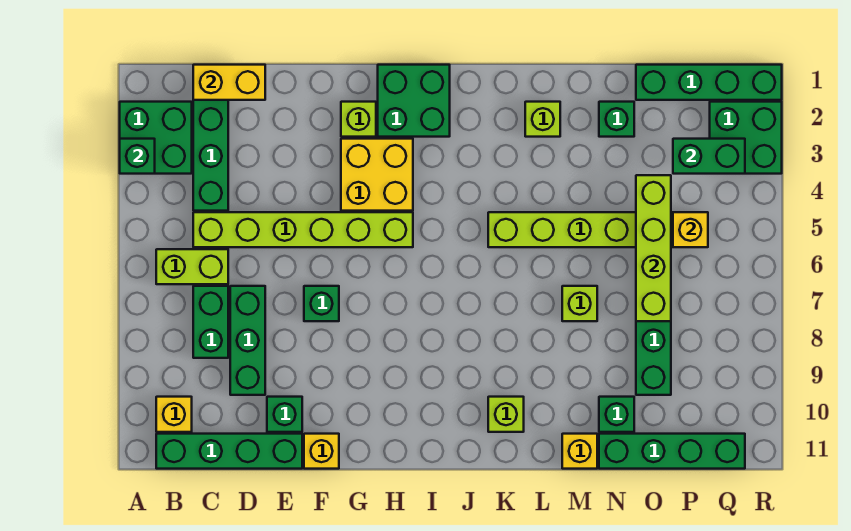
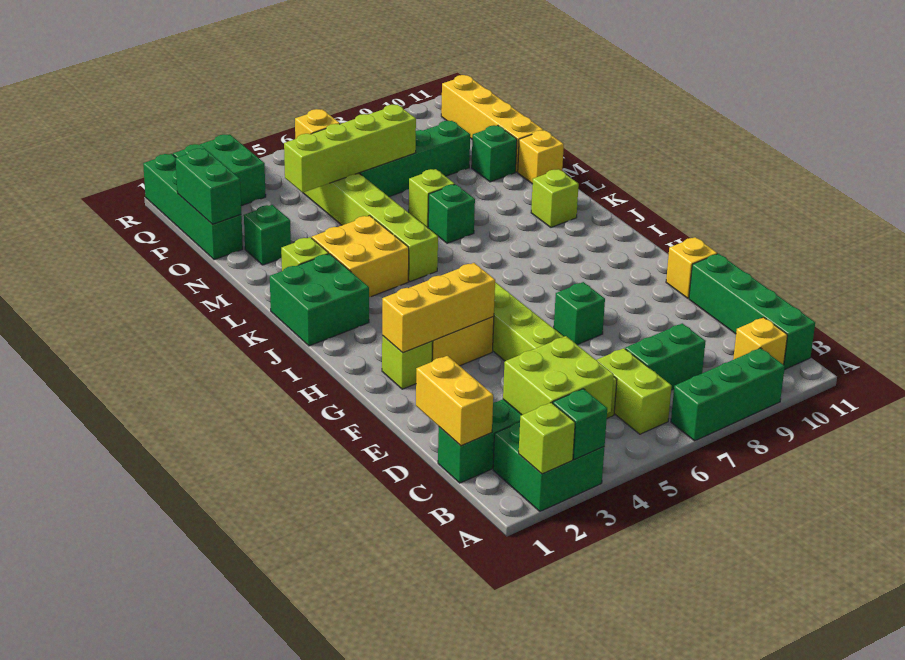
none -> lime 1x1 brick [519,402,575,474]
none -> lime 2x2 brick [503,336,614,415]
green 1x3 brick [230,286,265,395] -> green 1x3 brick moved to [671,348,785,441]
green 1x1 brick [267,397,302,432] -> green 1x1 brick moved to [428,184,475,243]
none -> yellow 1x3 brick [382,263,495,353]
green 2x2 brick [378,65,450,137] -> green 2x2 brick moved to [270,254,369,346]
none -> yellow 2x2 brick [312,215,409,297]
green 1x4 brick [599,434,745,469] -> yellow 1x4 brick [441,75,543,172]
green 1x2 brick [673,139,745,174] -> green 1x2 brick moved to [176,148,241,224]

